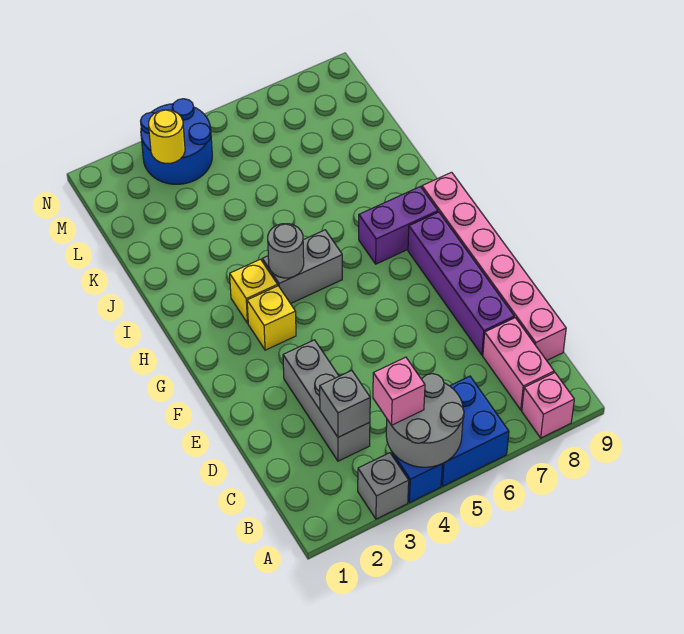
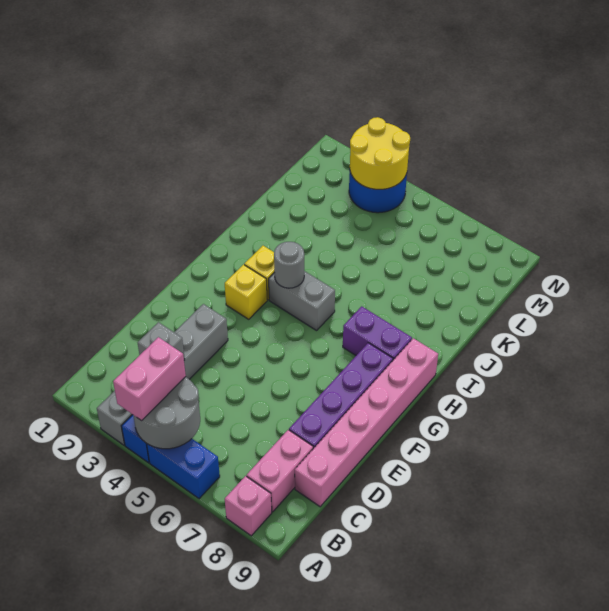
blue 2x2 brick [441,376,509,486] -> blue 1x2 brick [147,439,220,499]
pink 1x1 brick [373,357,425,425] -> pink 1x2 brick [113,337,186,421]
yellow 1x1 round brick [149,110,185,163] -> yellow 2x2 round brick [350,117,410,189]

